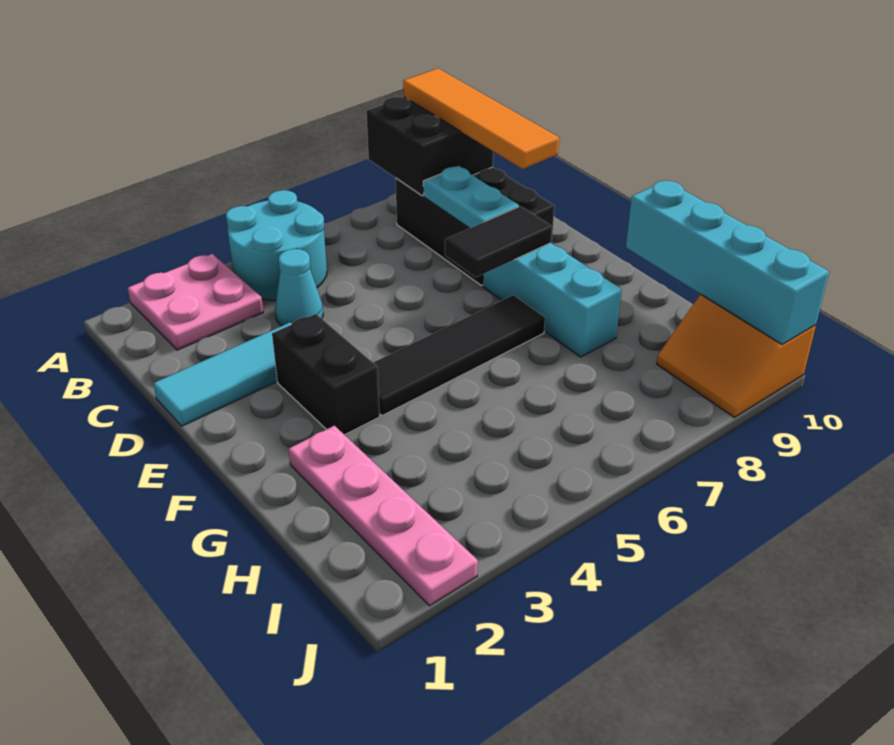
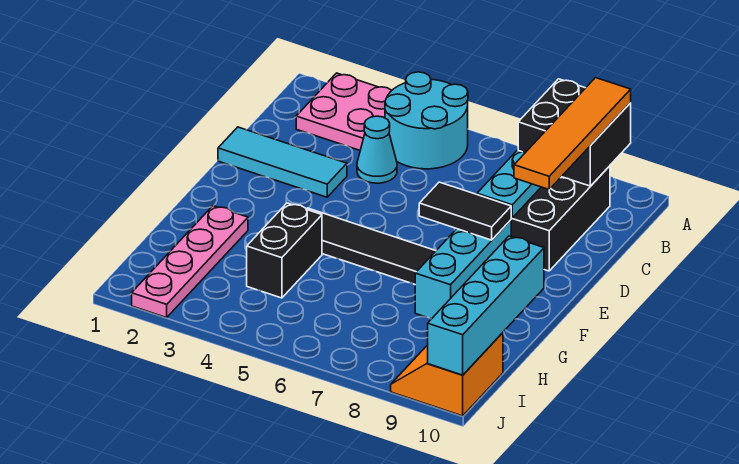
black 1x2 brick [272,314,380,435] -> black 1x2 brick moved to [247,203,322,298]

